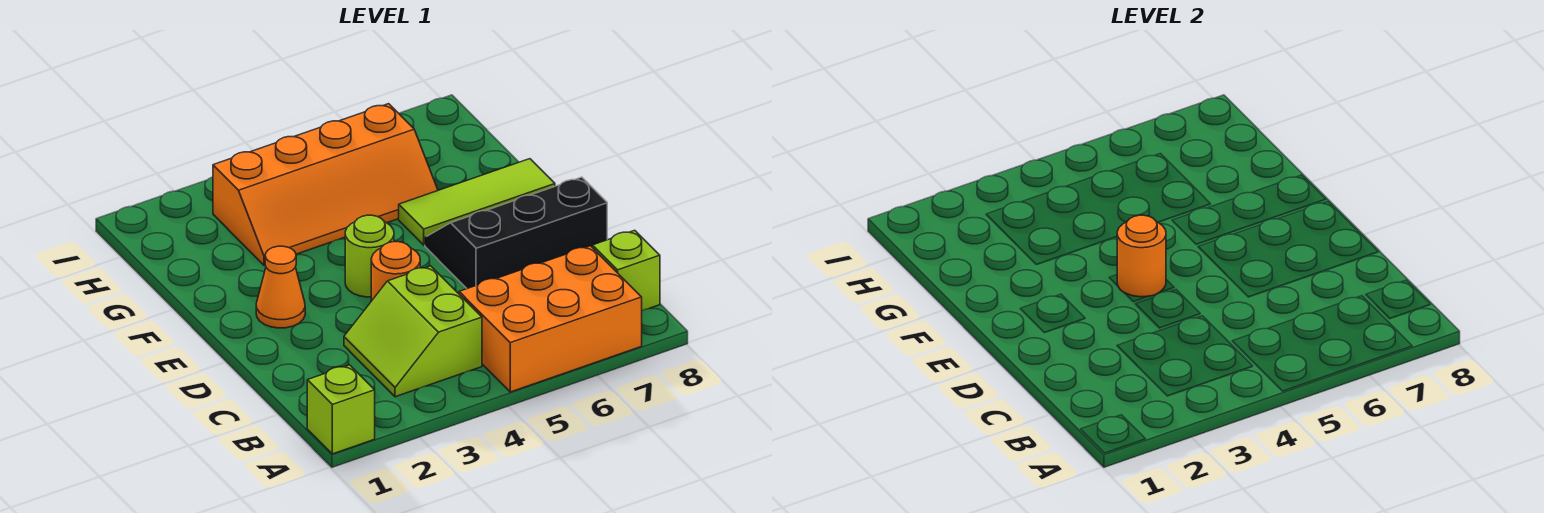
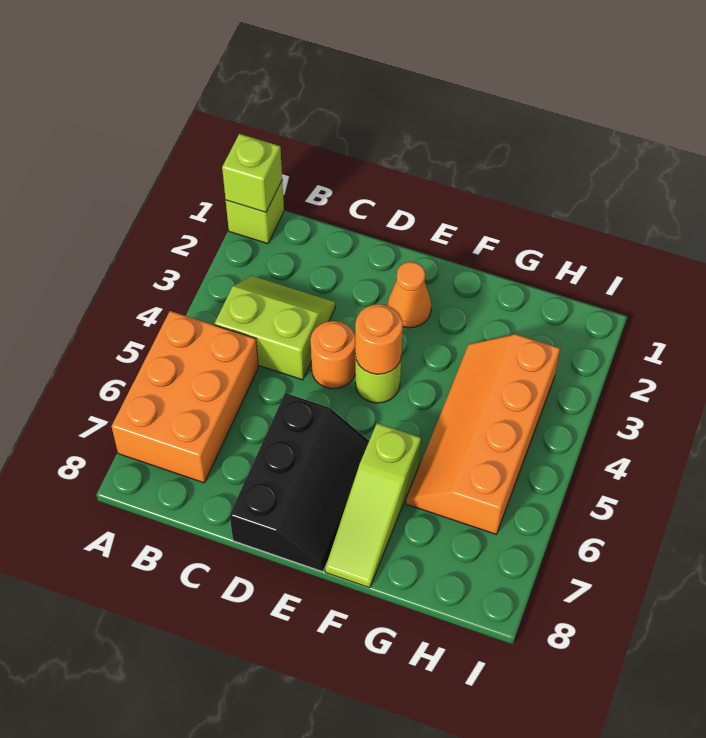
lime 1x1 brick [593,230,660,311] -> lime 1x1 brick moved to [222,134,282,212]
lime 1x3 tile [399,159,555,245] -> lime 1x3 slope [325,423,421,588]

